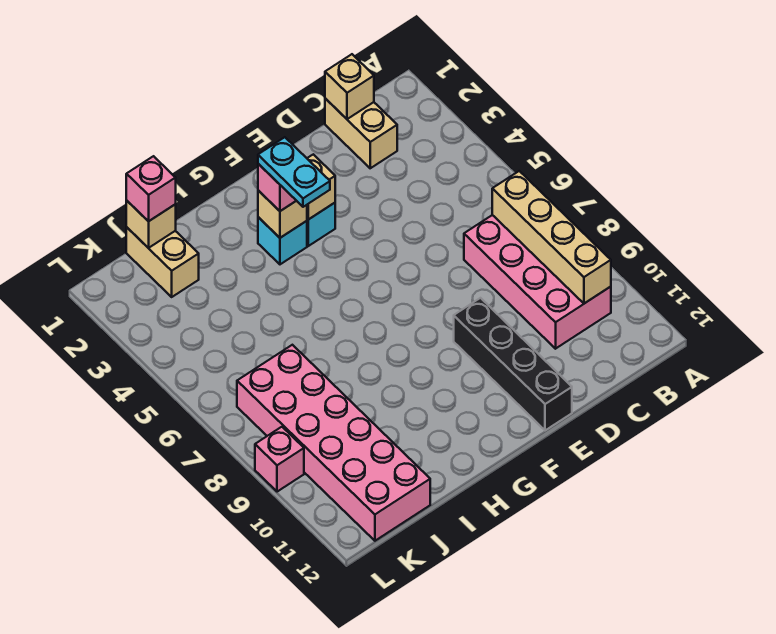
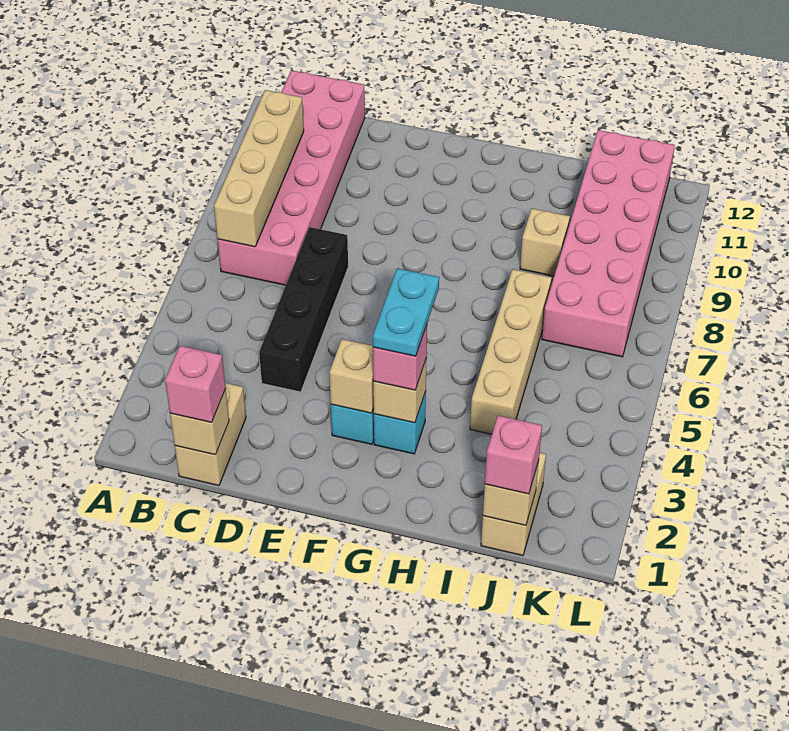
pink 2x4 brick [464,215,611,349] -> pink 2x6 brick [218,70,365,285]
black 1x4 brick [454,298,572,430] -> black 1x4 brick moved to [259,227,348,392]
none -> tan 1x4 brick [470,269,552,434]
none -> tan 1x1 brick [520,208,570,276]
pink 1x1 brick [255,427,304,492] -> pink 1x1 brick moved to [165,346,226,422]

